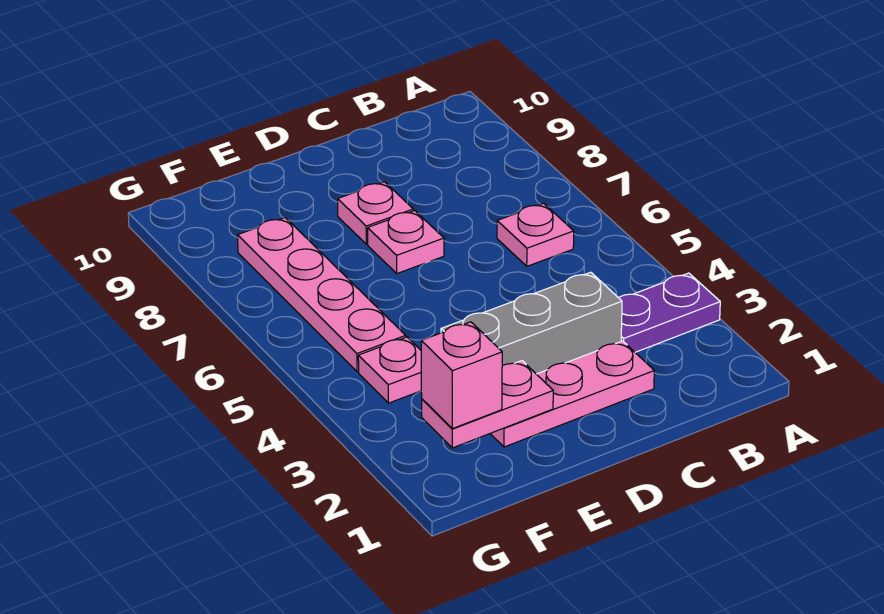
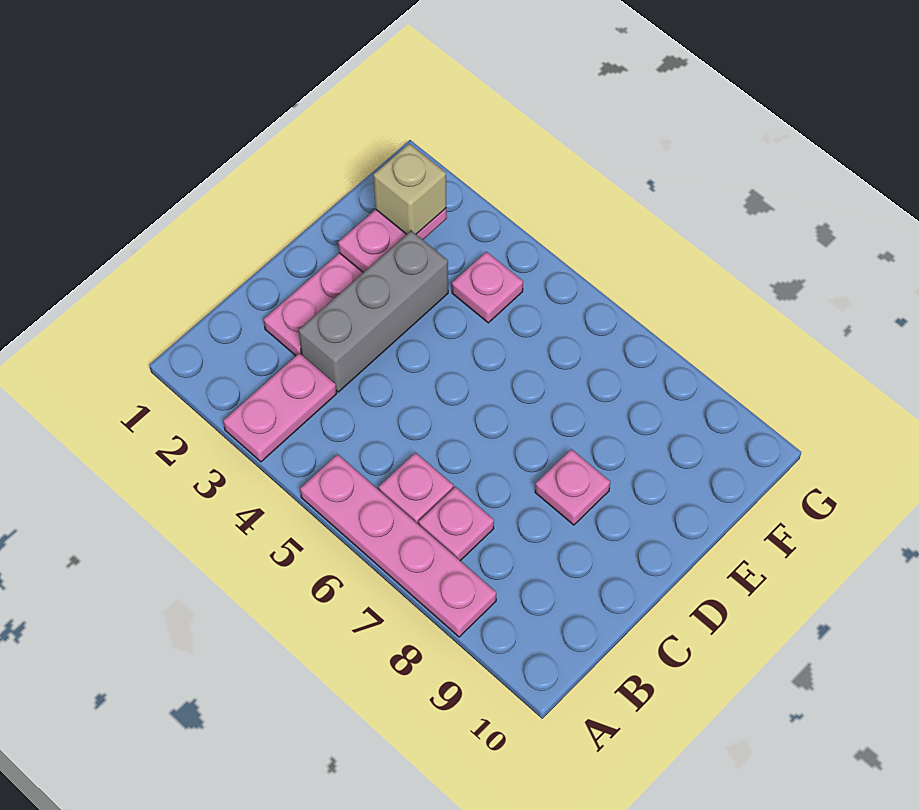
purple 1x2 plate [619,273,720,352] -> pink 1x2 plate [223,353,337,462]
pink 1x1 plate [368,210,444,273] -> pink 1x1 plate moved to [419,487,494,561]
pink 1x1 brick [421,322,502,429] -> tan 1x1 brick [374,143,446,234]
pink 1x4 plate [238,218,406,372] -> pink 1x4 plate moved to [300,454,496,637]

